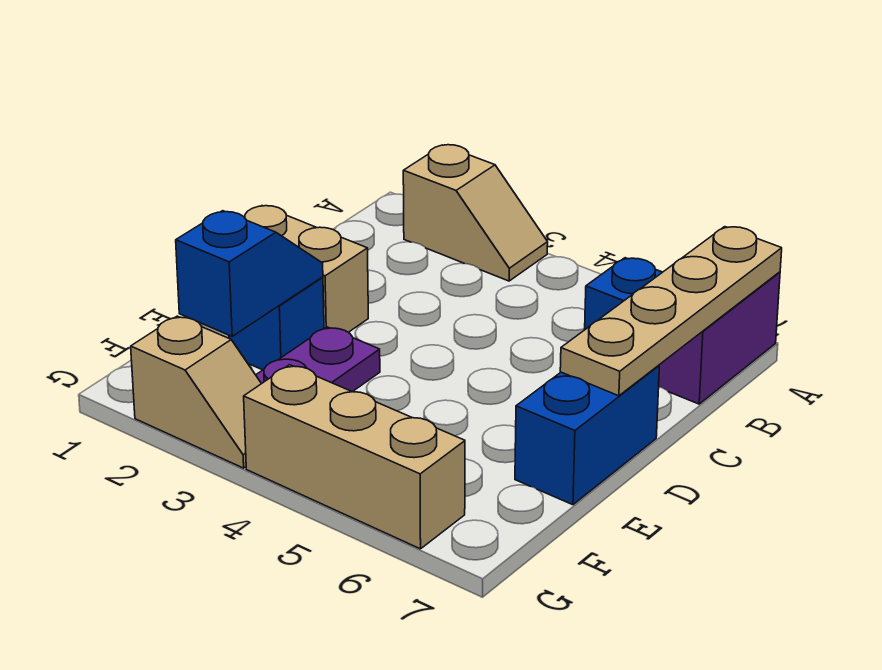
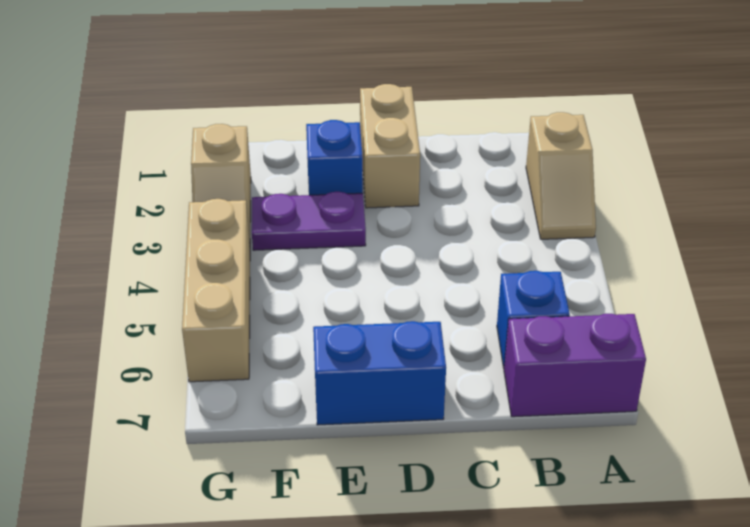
tan 1x4 plate [560,227,782,396] -> none
blue 1x2 slope [176,211,323,336] -> none

